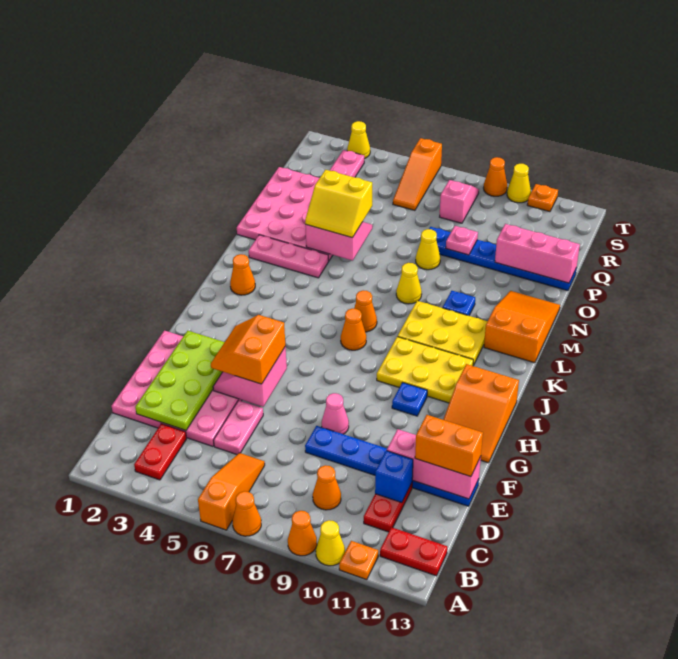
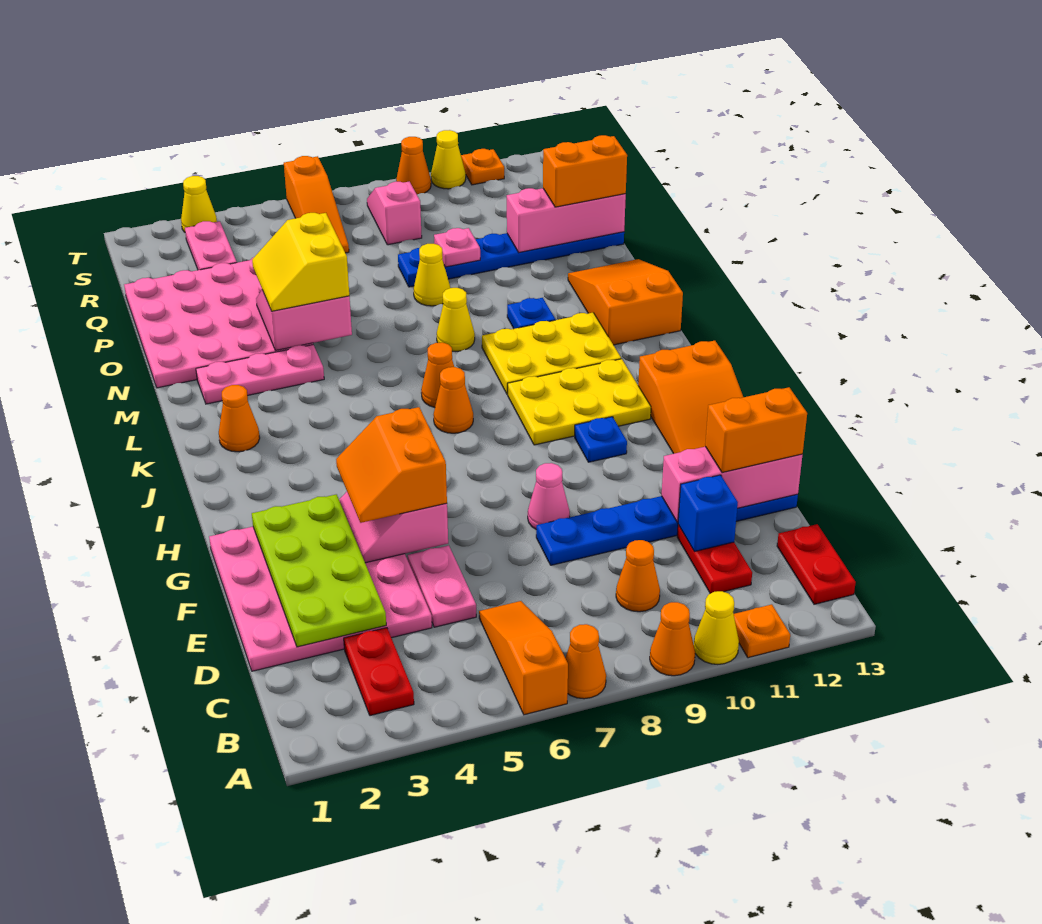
red 1x2 plate [380,527,447,576] -> red 1x2 plate turned to [777,524,856,604]
yellow 2x2 slope [305,170,372,238] -> yellow 2x2 slope turned to [252,213,349,311]
none -> orange 1x2 brick [543,135,627,207]

